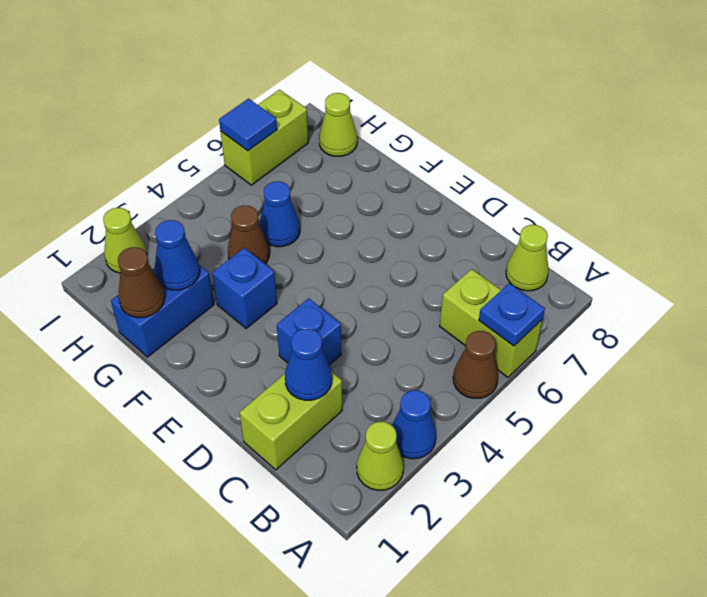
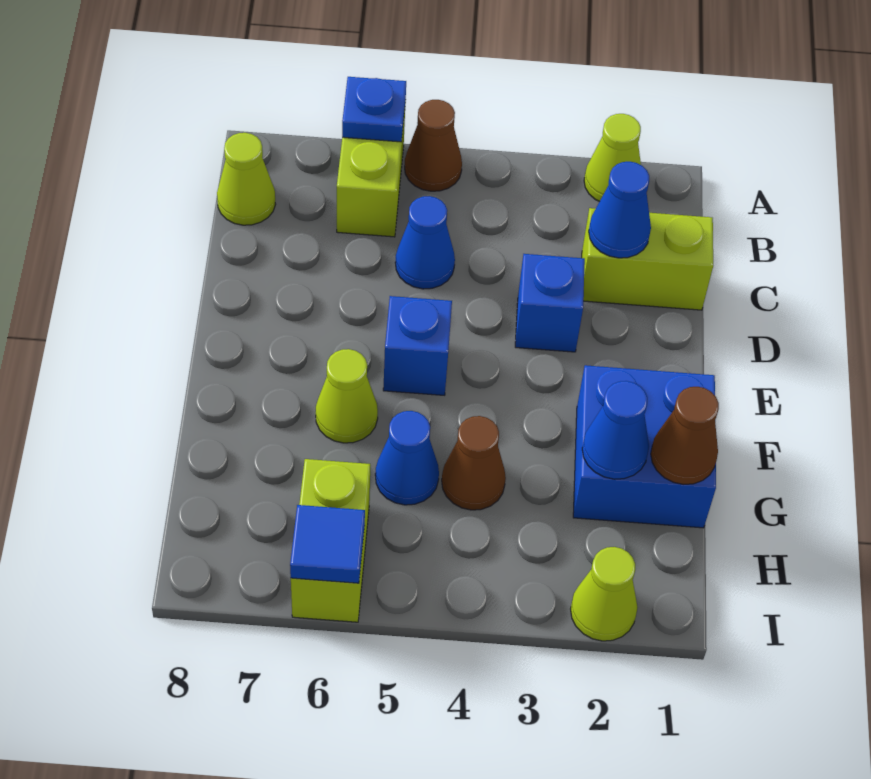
blue 1x1 cone [392,390,436,459] -> blue 1x1 cone moved to [395,196,455,289]
blue 1x1 brick [212,248,277,329] -> blue 1x1 brick moved to [383,296,452,395]
blue 1x2 brick [111,265,214,357] -> blue 2x2 brick [573,365,716,528]
lime 1x1 cone [319,93,357,156] -> lime 1x1 cone moved to [316,349,378,443]
lime 1x2 brick [221,90,308,185] -> lime 1x2 brick turned to [291,459,370,622]

